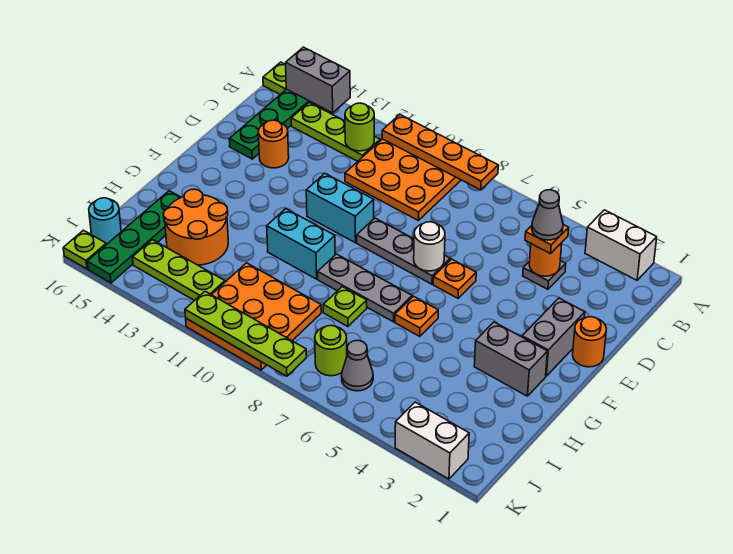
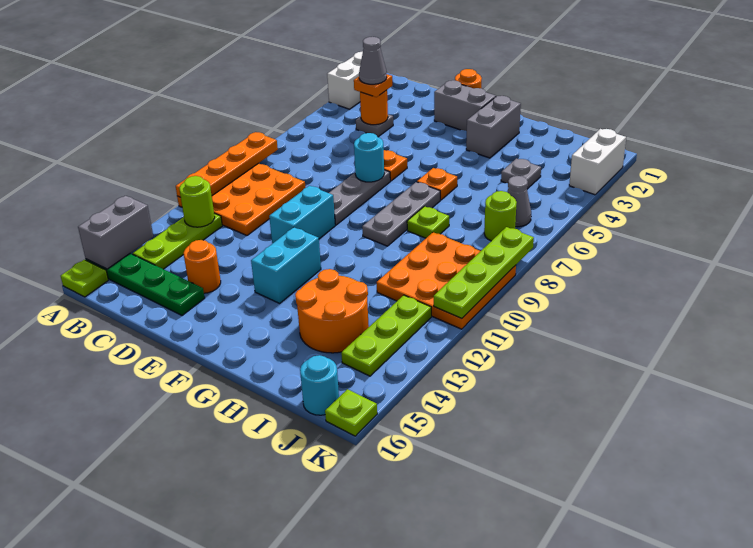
white 1x1 round brick [414,222,445,271] -> cyan 1x1 round brick [354,133,384,182]
cyan 1x2 brick [267,209,335,279] -> cyan 1x2 brick moved to [251,227,321,303]
green 1x4 plate [87,191,181,283] -> none
none -> grey 1x1 plate [501,159,541,189]

